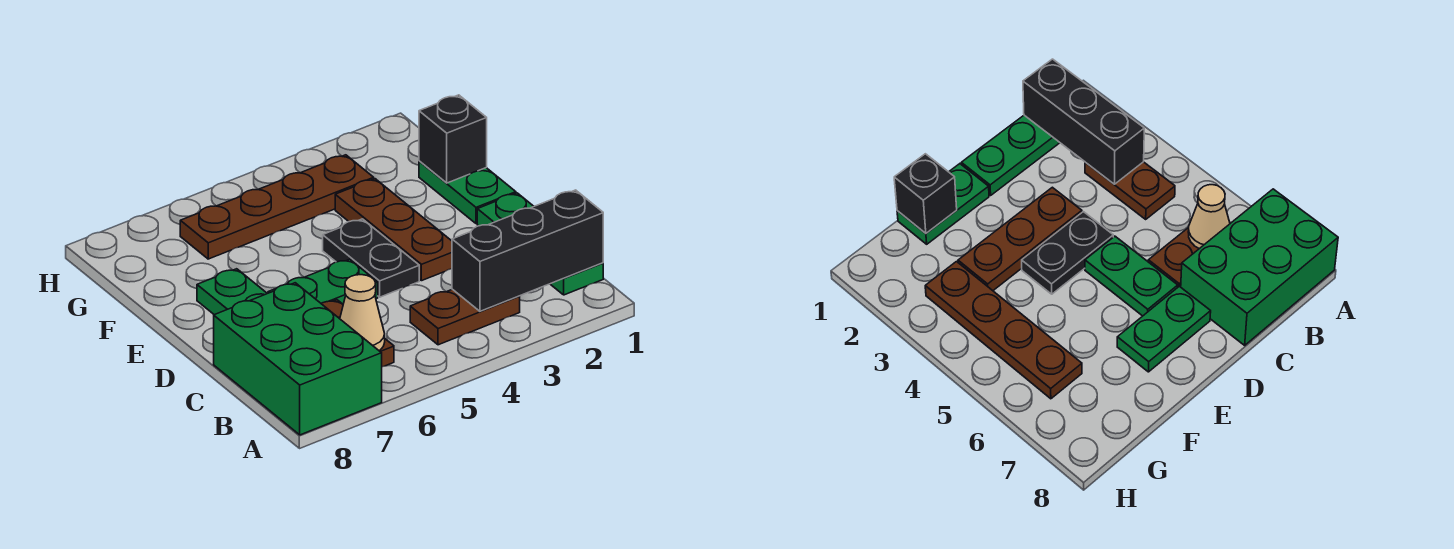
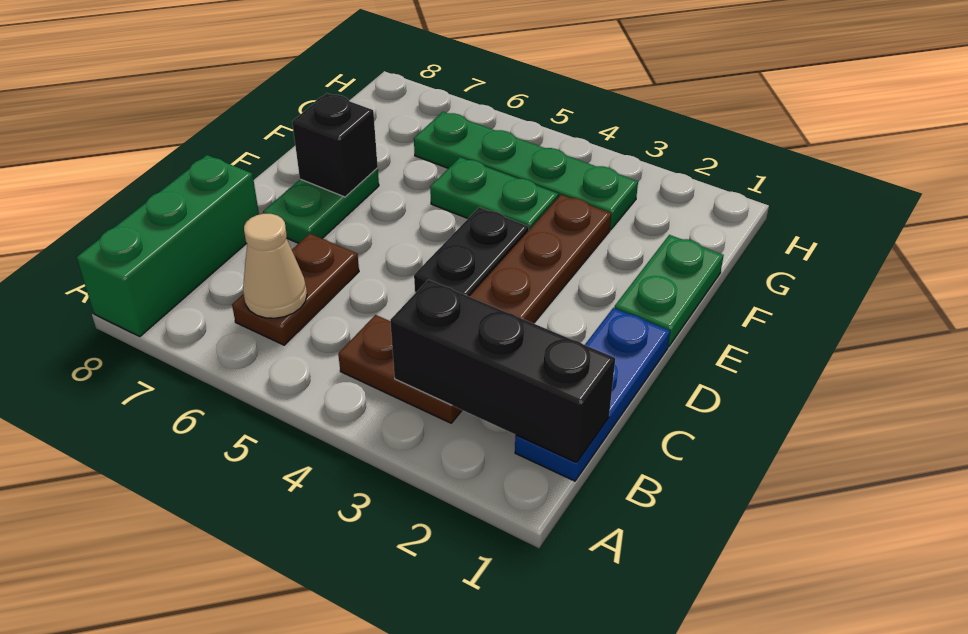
green 2x3 brick [214,283,382,435] -> green 1x3 brick [76,155,259,337]
green 1x3 plate [477,193,603,295] -> blue 1x3 plate [515,308,670,481]
green 1x2 plate [268,259,378,304] -> green 1x2 plate moved to [430,157,558,229]
black 1x1 brick [419,95,487,183] -> black 1x1 brick moved to [292,93,378,197]
brown 1x4 plate [180,155,374,259] -> green 1x4 plate [414,112,638,229]

